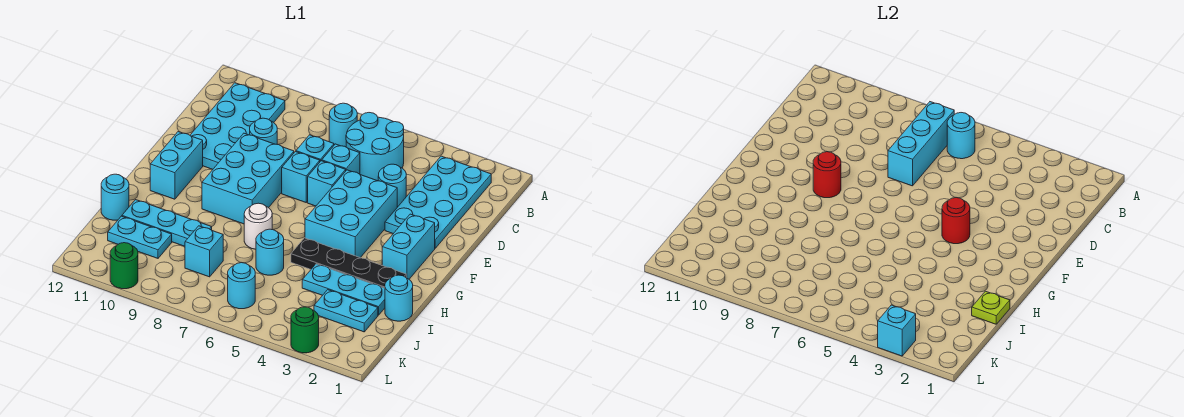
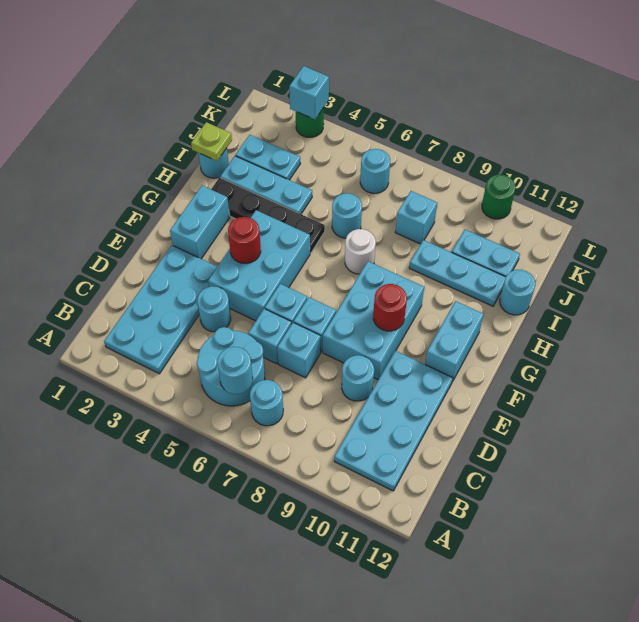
cyan 1x3 brick [888,102,954,186] -> none

